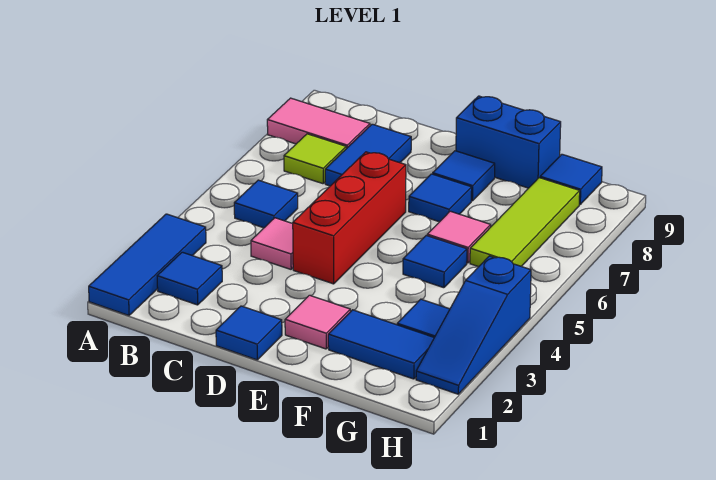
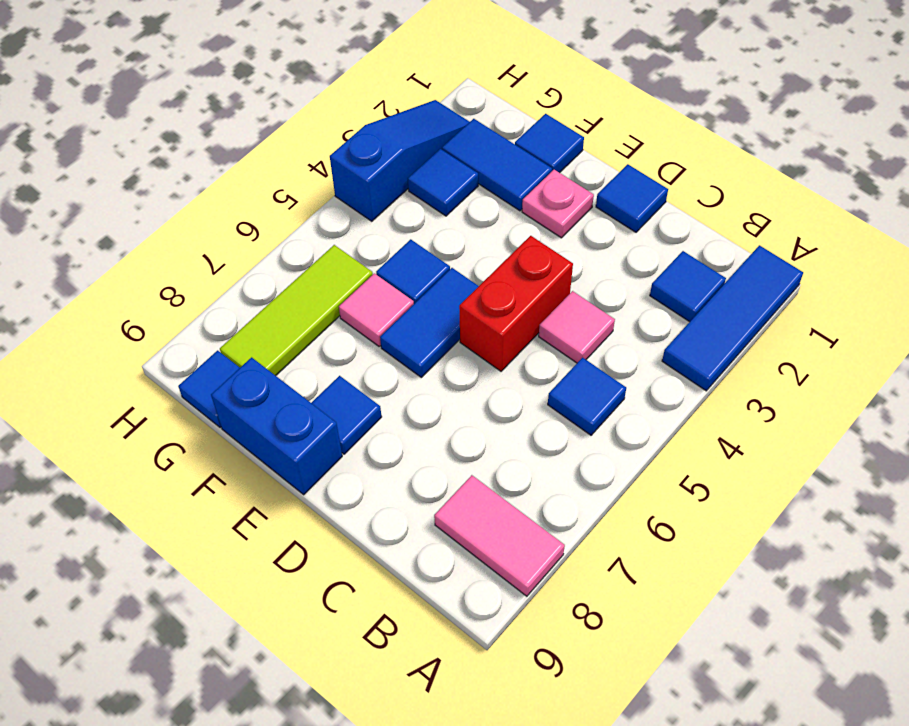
lime 1x1 tile [284,134,346,184] -> none
blue 1x2 tile [325,124,411,186] -> blue 1x2 tile moved to [380,268,479,377]
red 1x3 brick [293,152,406,284] -> red 1x2 brick [459,236,573,371]
pink 1x1 tile [285,295,350,349] -> pink 1x1 plate [522,170,594,238]
blue 1x1 tile [409,174,472,222] -> blue 1x1 tile moved to [515,114,584,173]

